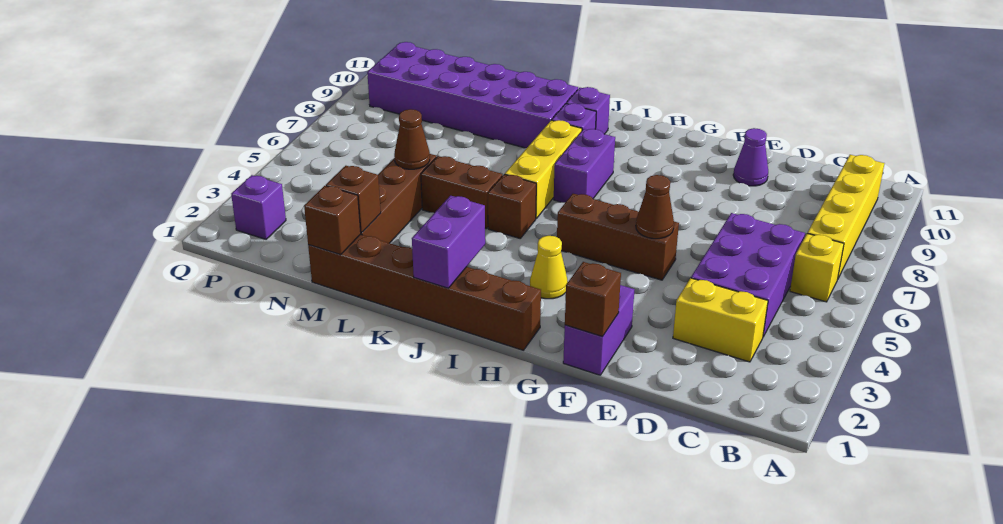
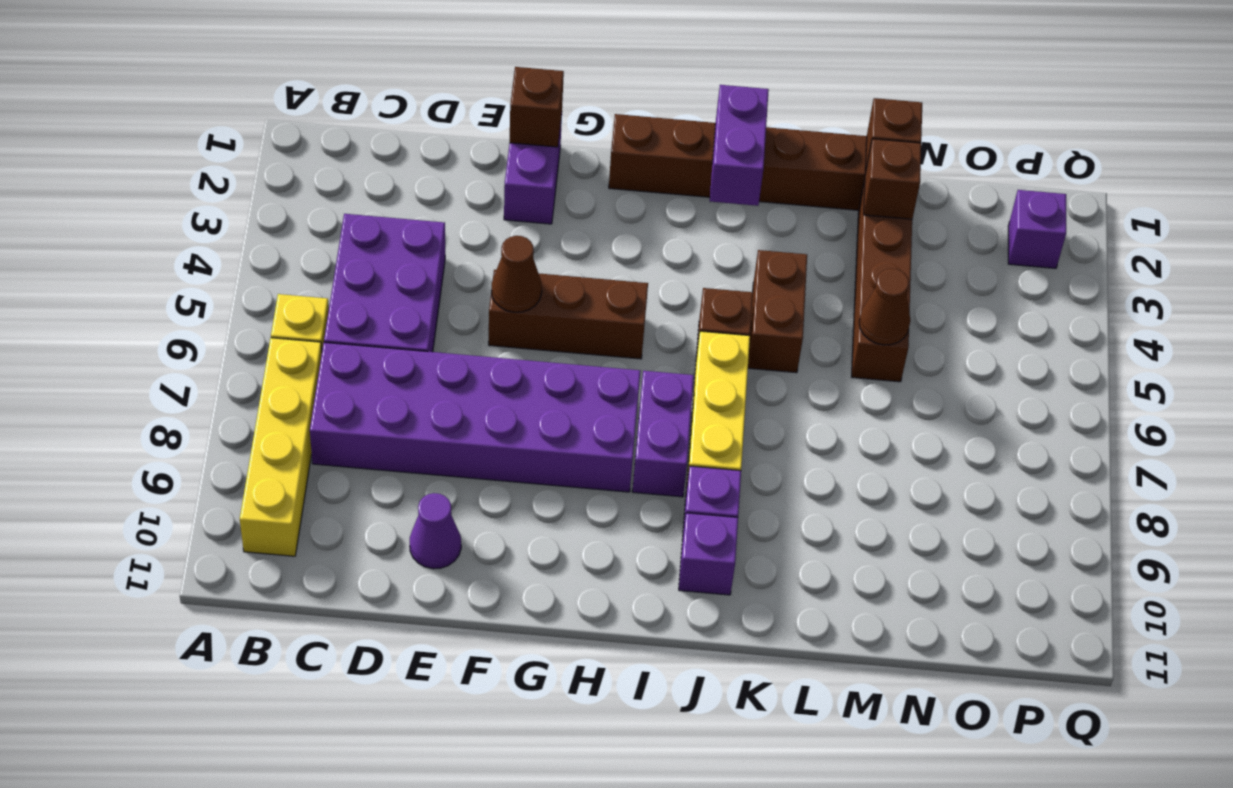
yellow 1x2 brick [673,278,768,362] -> none
yellow 1x1 cone [530,236,568,299] -> none
brown 1x2 brick [421,156,502,229] -> brown 1x2 brick turned to [748,250,807,373]
purple 2x6 brick [367,42,578,148] -> purple 2x6 brick moved to [310,342,640,492]

